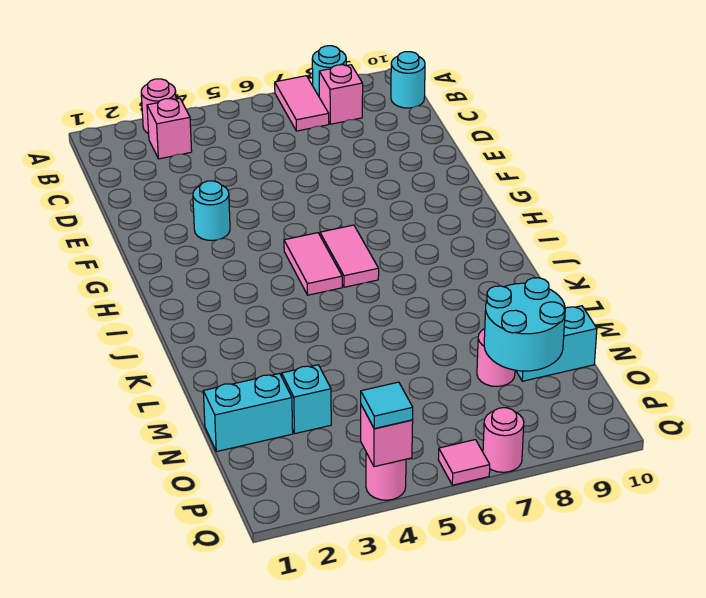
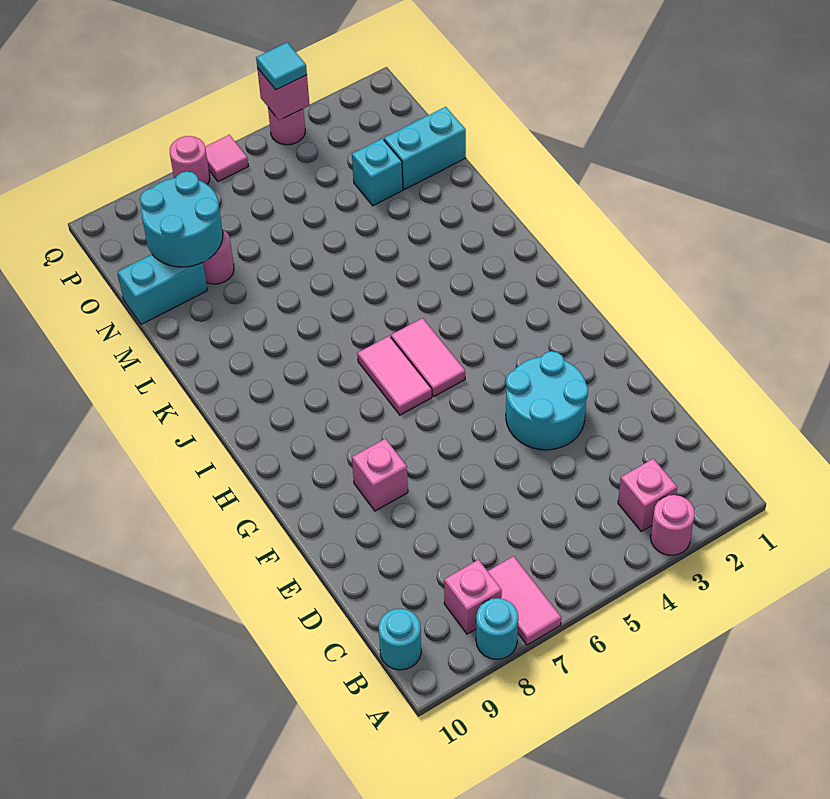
cyan 1x1 round brick [193,181,230,241] -> cyan 2x2 round brick [506,351,588,450]
none -> pink 1x1 brick [352,439,408,511]

